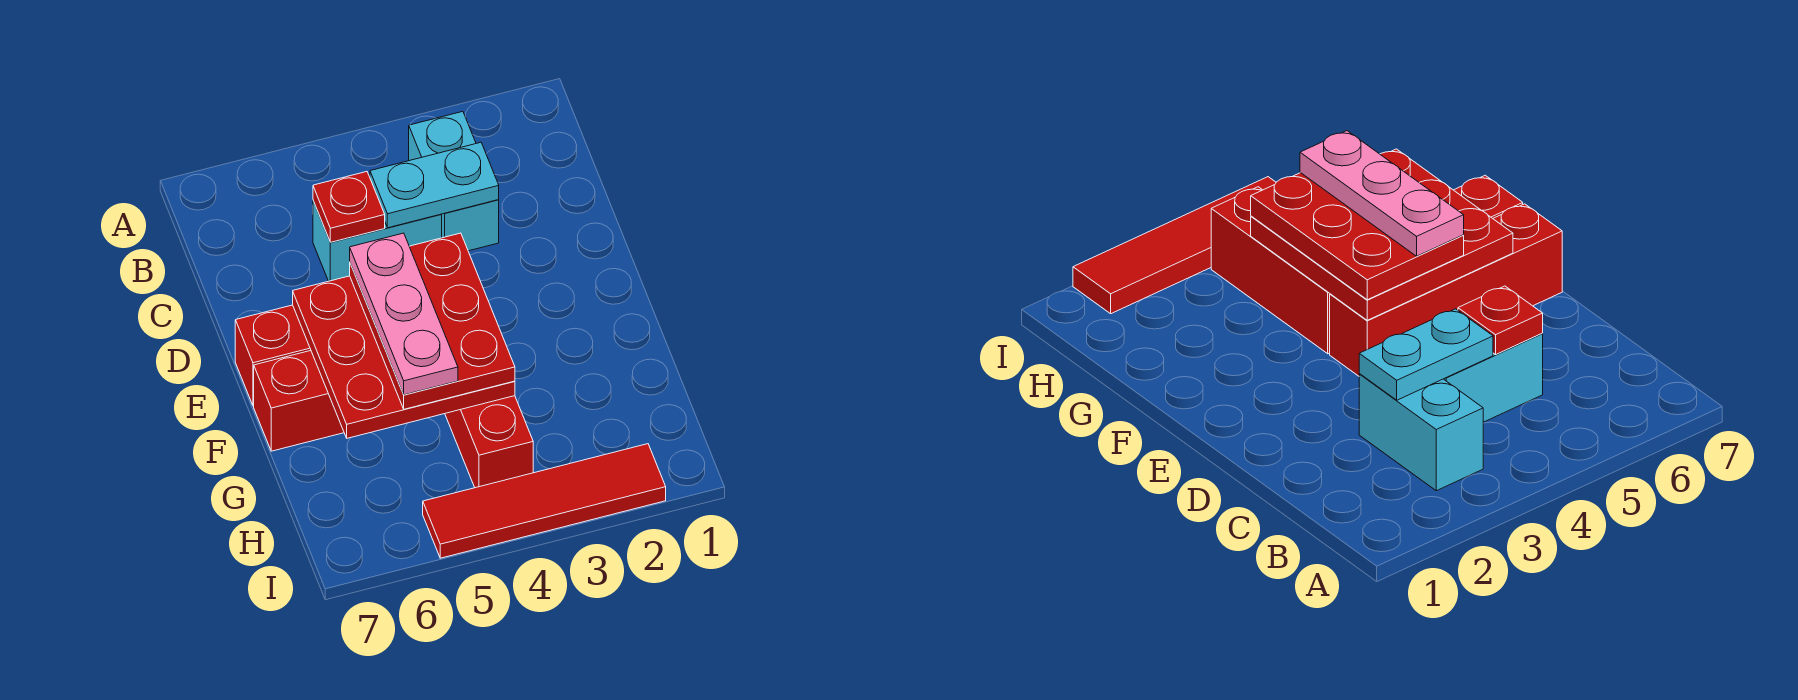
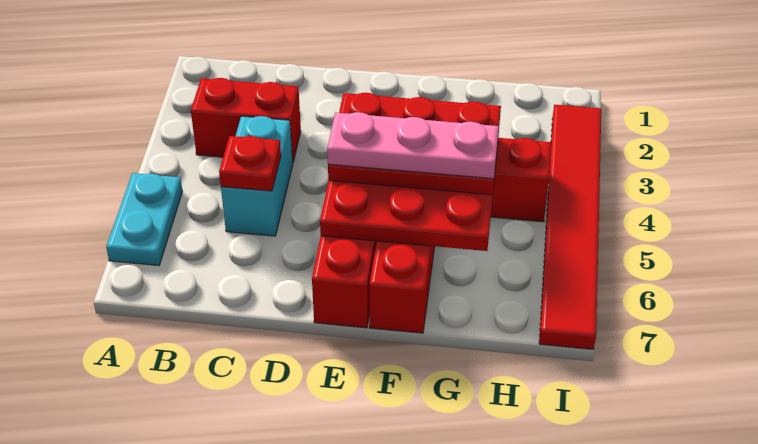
cyan 1x2 brick [409,112,499,251] -> red 1x2 brick [191,78,301,162]
cyan 1x2 plate [370,142,499,228] -> cyan 1x2 plate moved to [106,173,183,266]
red 1x4 tile [423,444,666,558] -> red 1x6 tile [539,105,601,349]

